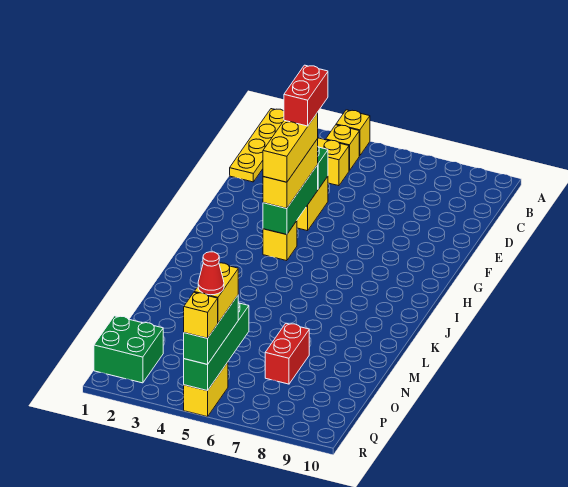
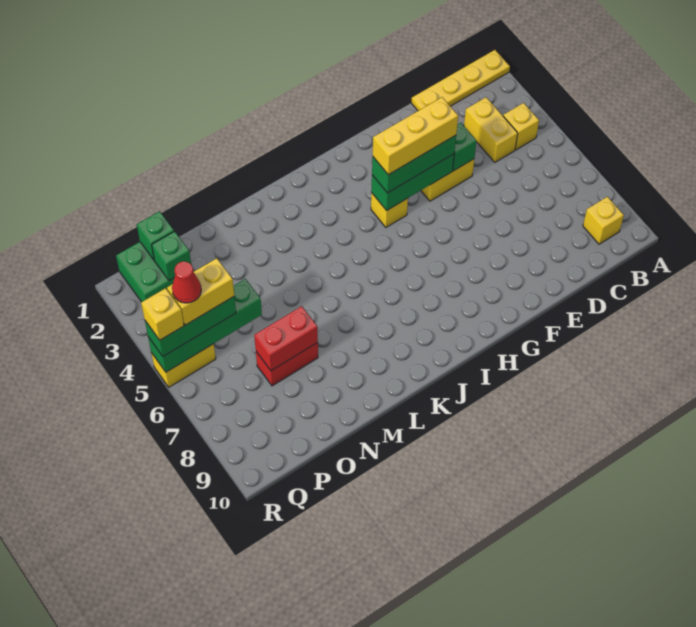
yellow 1x1 brick [336,110,370,156] -> yellow 1x1 brick moved to [583,197,624,244]
red 1x2 brick [284,65,328,126] -> red 1x2 brick moved to [254,306,318,371]
yellow 1x3 brick [263,139,318,208] -> green 1x3 brick [372,135,456,193]
none -> green 1x1 brick [137,211,174,260]
none -> green 1x1 brick [152,231,191,280]

